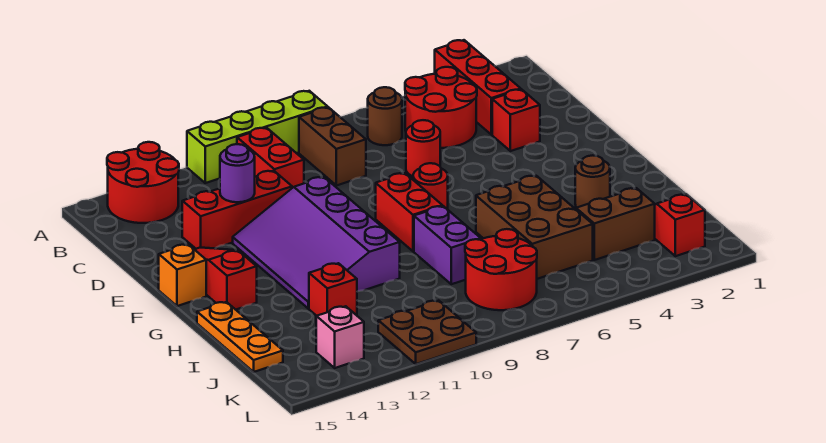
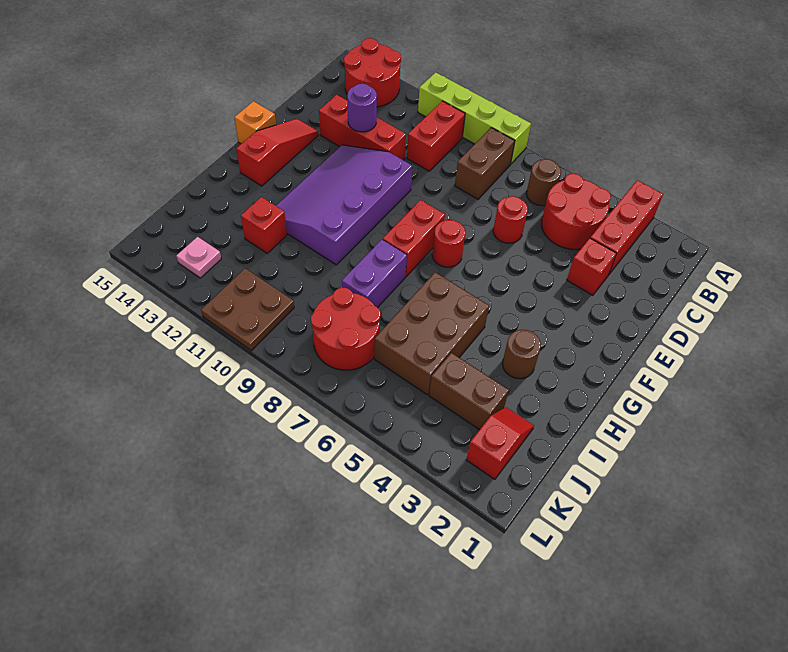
orange 1x3 plate [197,302,283,372] -> none
pink 1x1 brick [316,306,364,368] -> pink 1x1 plate [176,237,221,278]

